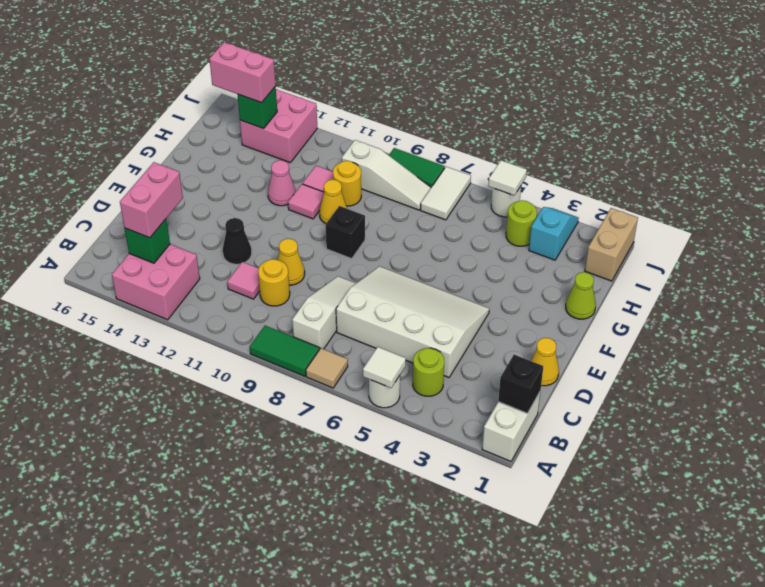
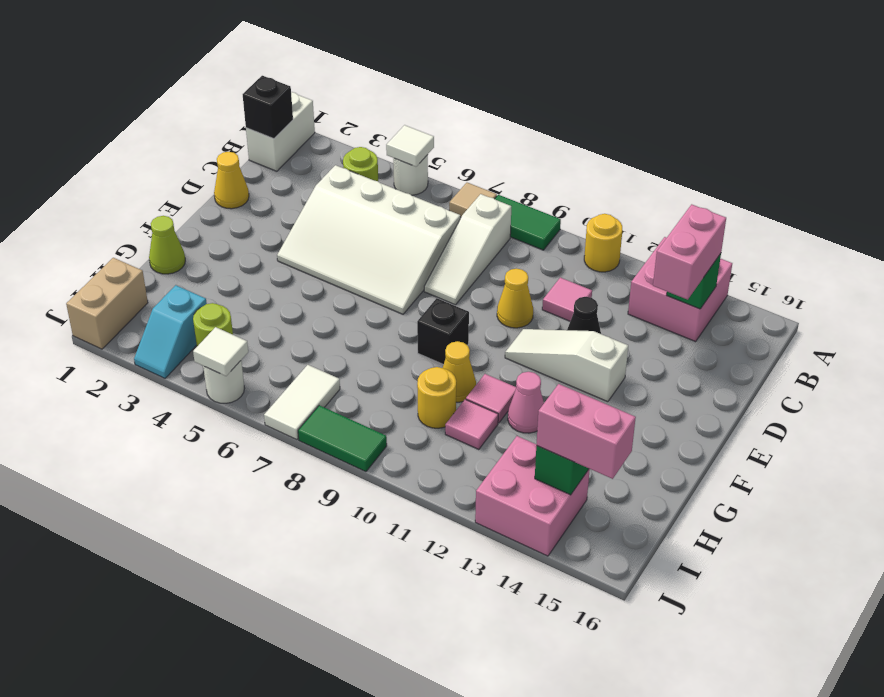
yellow 1x1 round brick [258,259,290,306] -> yellow 1x1 round brick moved to [584,214,622,272]
white 1x3 slope [342,140,431,210] -> white 1x3 slope moved to [505,329,628,402]

